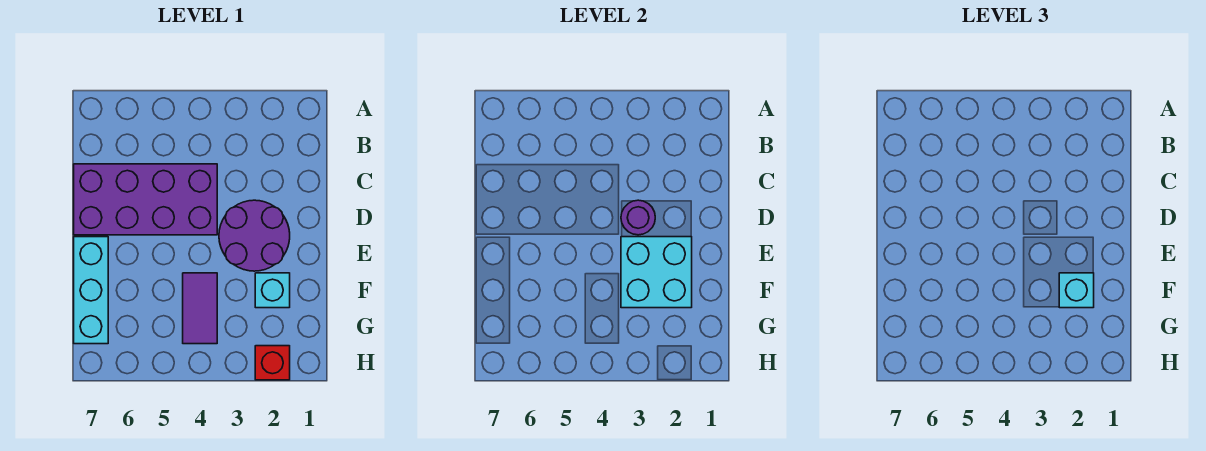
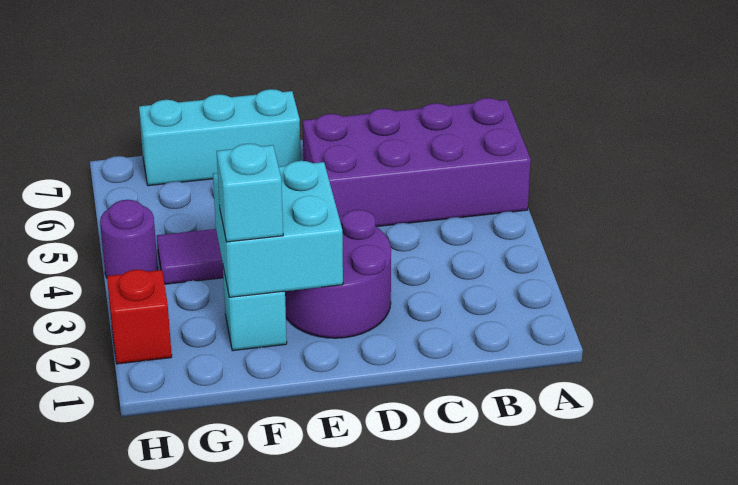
purple 2x4 brick [74,164,217,235] -> purple 2x4 brick turned to [303,98,531,227]
purple 1x1 round brick [621,200,655,235] -> purple 1x1 round brick moved to [100,200,158,277]

